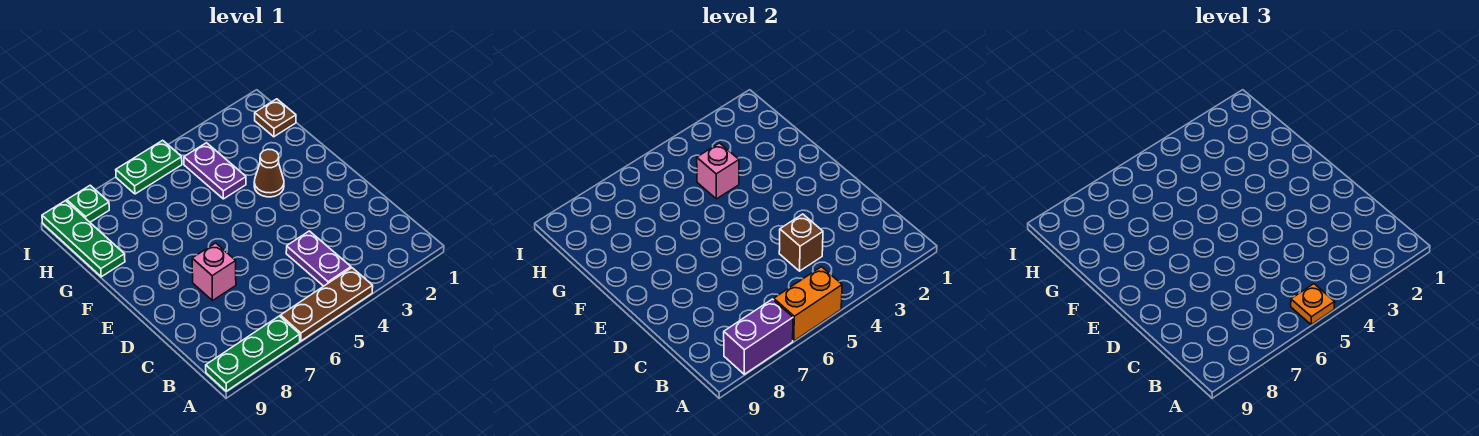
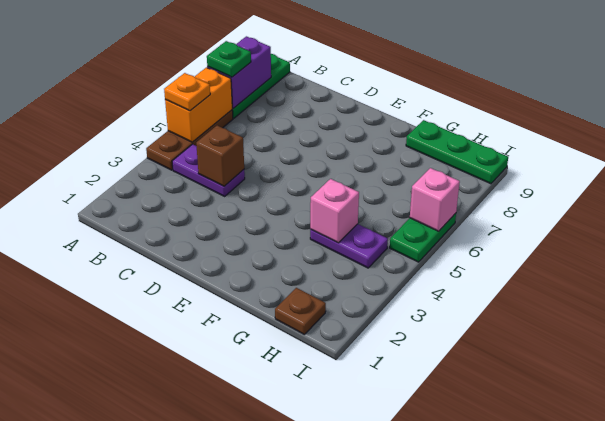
pink 1x1 brick [192,243,236,301] -> pink 1x1 brick moved to [410,168,460,231]
brown 1x1 cone [254,149,284,197] -> none
green 1x1 plate [67,185,109,222] -> green 1x1 plate moved to [207,41,251,77]

